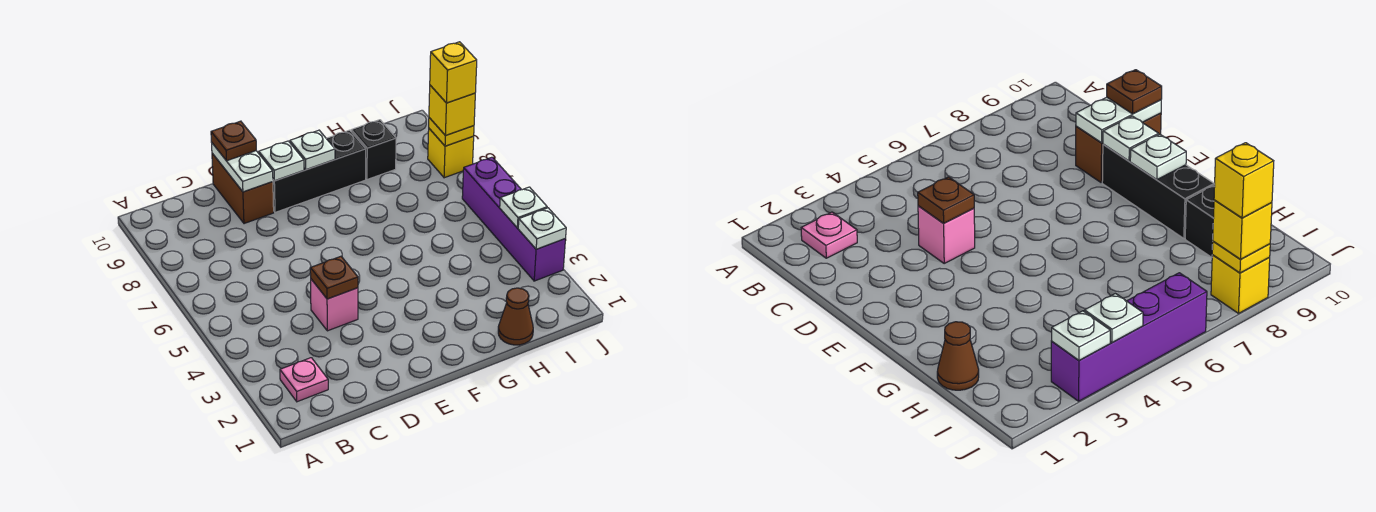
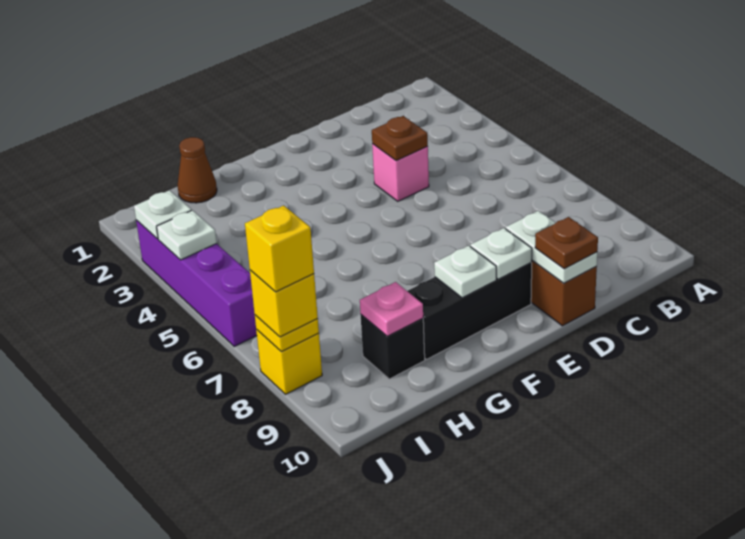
pink 1x1 plate [280,358,328,402] -> pink 1x1 plate moved to [360,282,423,336]

